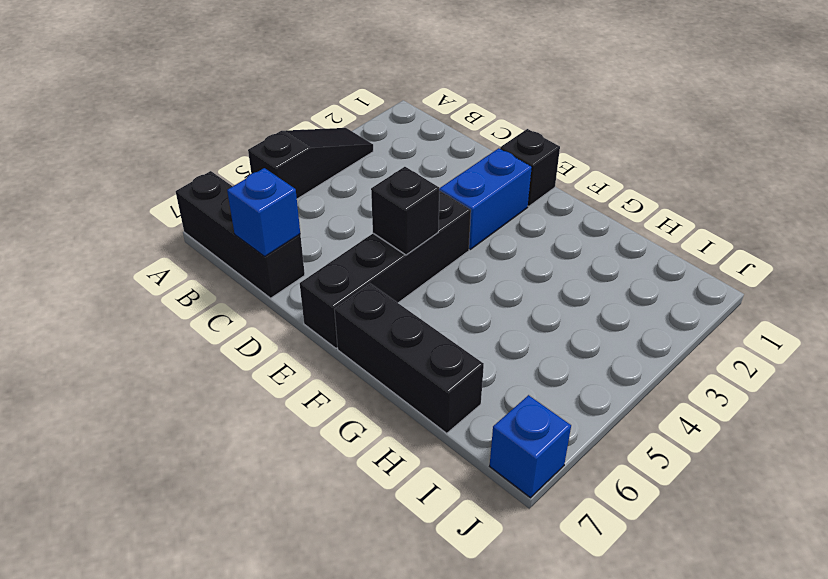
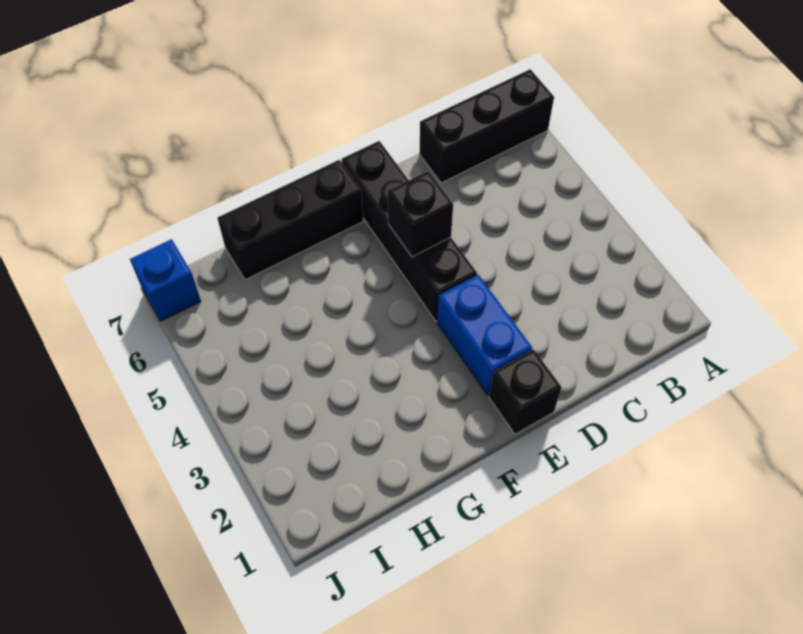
black 1x3 slope [248,128,373,199] -> none
blue 1x1 brick [227,168,300,257] -> none

